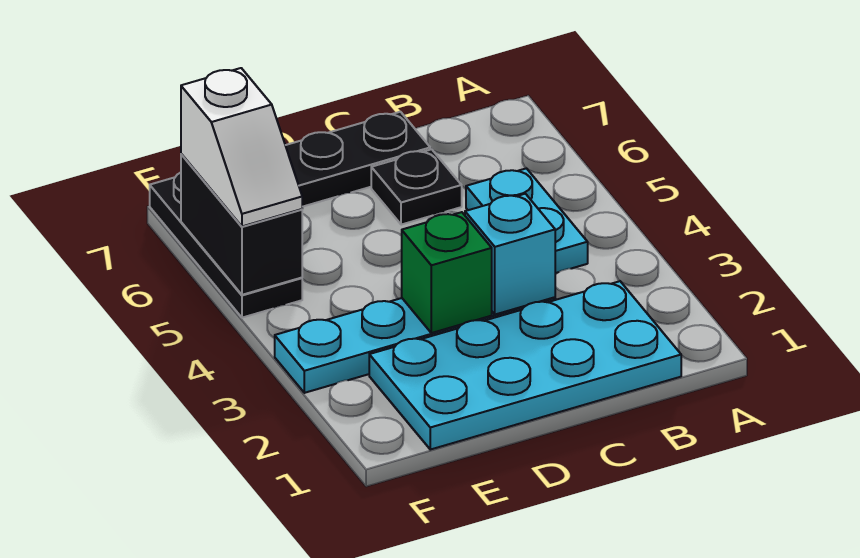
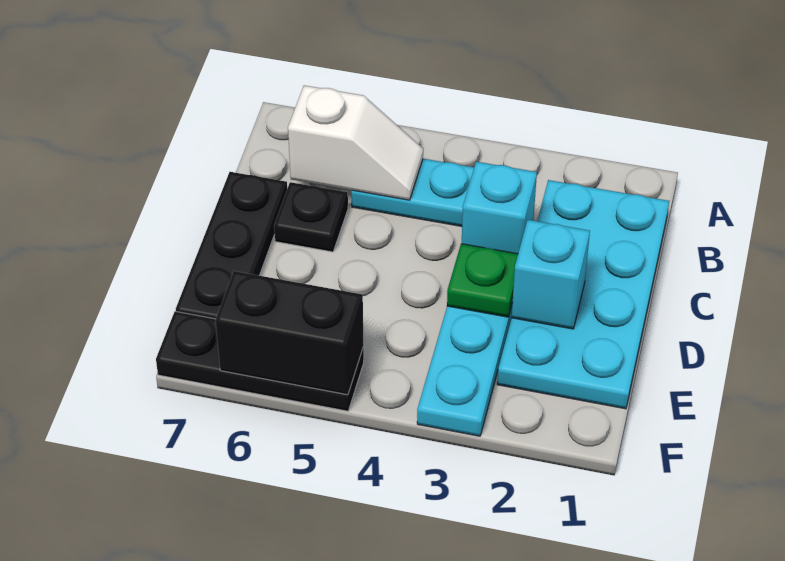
none -> cyan 1x1 brick [512,220,590,329]
green 1x1 brick [402,212,492,333] -> green 1x1 plate [447,244,518,317]
white 1x2 slope [181,68,302,226] -> white 1x2 slope moved to [288,85,423,200]

